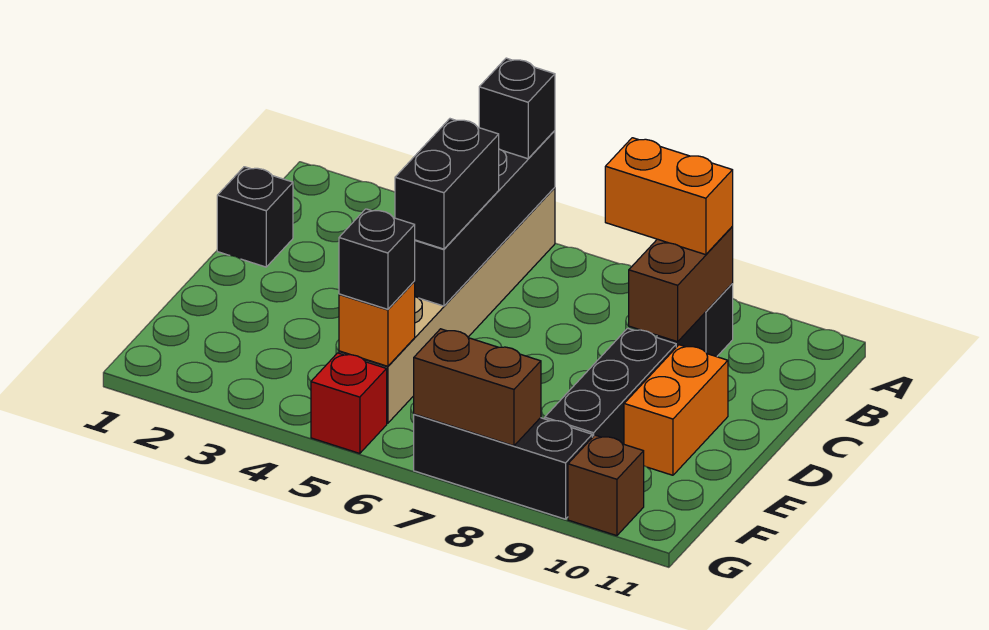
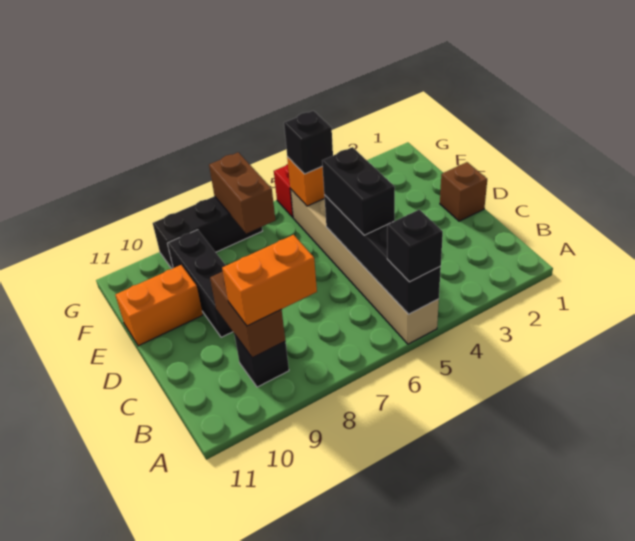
black 1x1 brick [217,167,293,267] -> none
orange 1x2 brick [624,345,728,475] -> orange 1x2 brick turned to [116,265,203,346]
brown 1x2 brick [414,329,541,446] -> brown 1x2 brick turned to [209,152,276,234]
brown 1x1 brick [568,435,644,536] -> brown 1x1 brick moved to [440,162,487,221]

